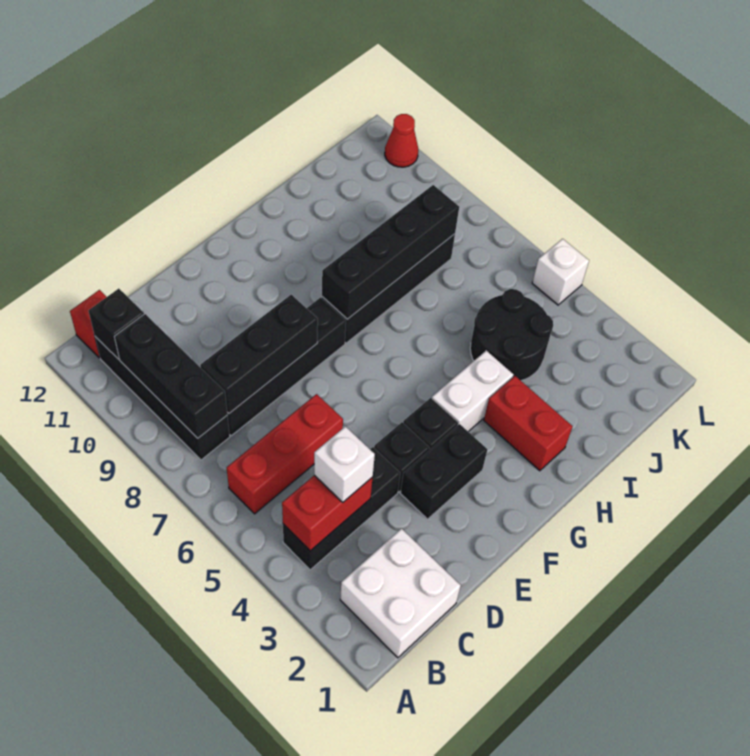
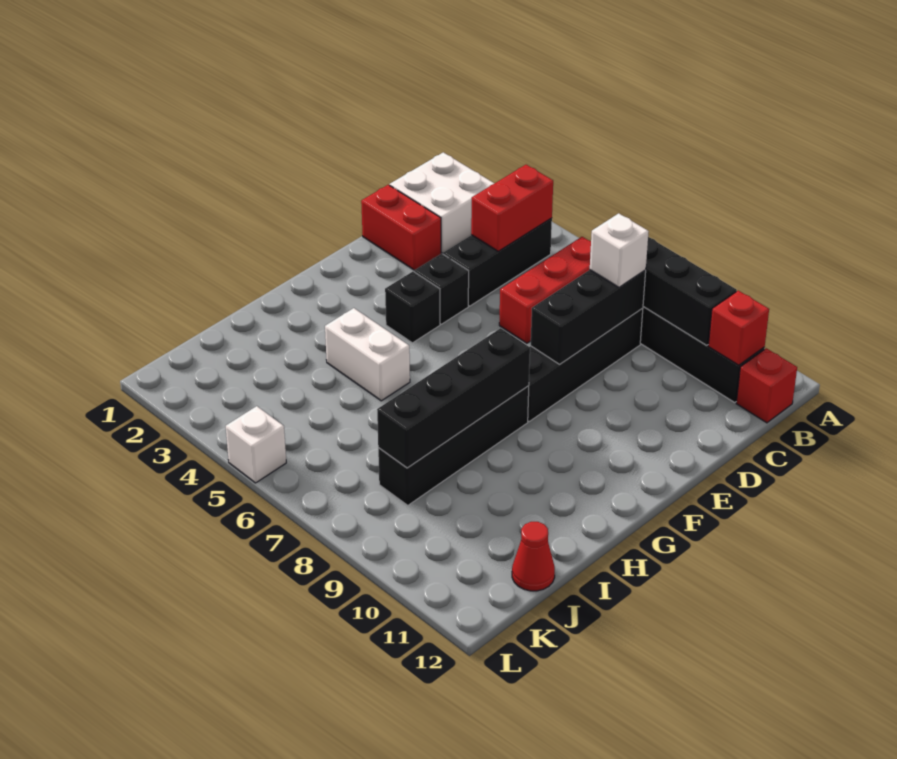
black 1x1 brick [88,289,144,359] -> red 1x1 brick [708,291,769,365]
white 1x1 brick [314,426,375,502] -> white 1x1 brick moved to [590,213,649,287]
black 1x2 brick [400,424,487,519] -> none
white 1x2 brick [432,351,513,431] -> white 1x2 brick turned to [325,308,410,401]
red 1x2 brick [484,376,573,471] -> red 1x2 brick moved to [361,185,441,270]
black 2x2 round brick [470,289,553,381] -> none
red 1x1 cone [385,114,418,167] -> red 1x1 cone moved to [512,522,555,591]

